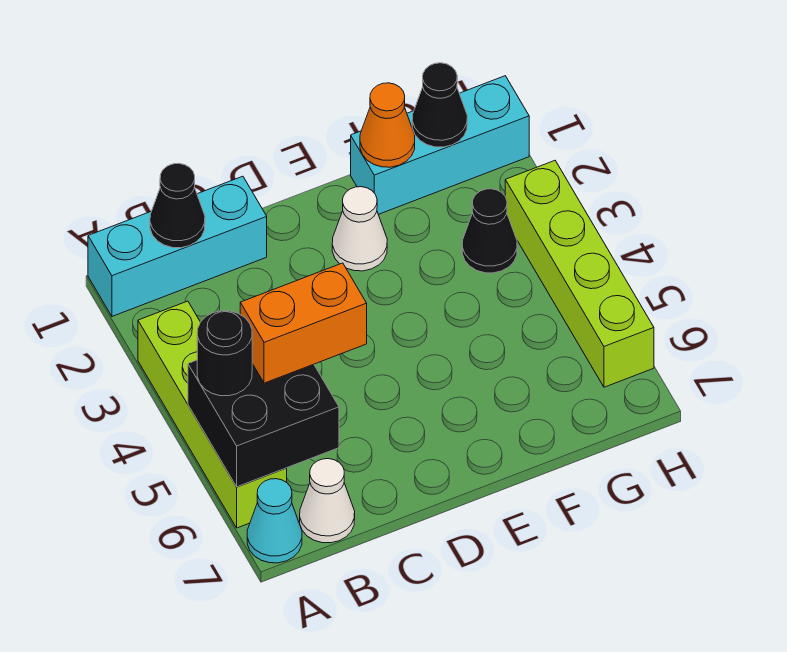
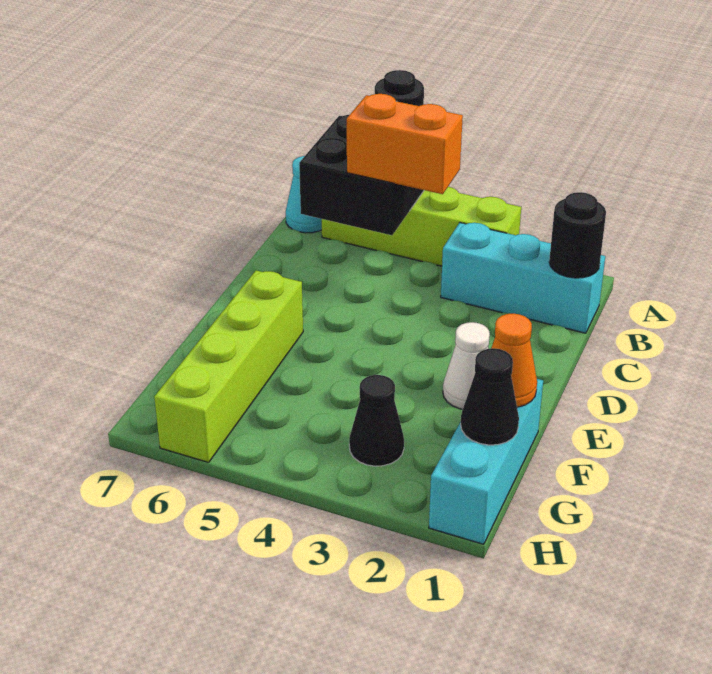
cyan 1x3 brick [88,176,267,316] -> cyan 1x3 brick turned to [441,223,605,333]
black 1x1 cone [150,163,205,248] -> black 1x1 round brick [549,192,606,278]
orange 1x2 brick [240,263,367,383] -> orange 1x2 brick turned to [347,94,463,194]
white 1x1 cone [300,459,355,543] -> none
lime 1x4 brick [505,161,654,387] -> lime 1x4 brick turned to [154,270,303,462]

